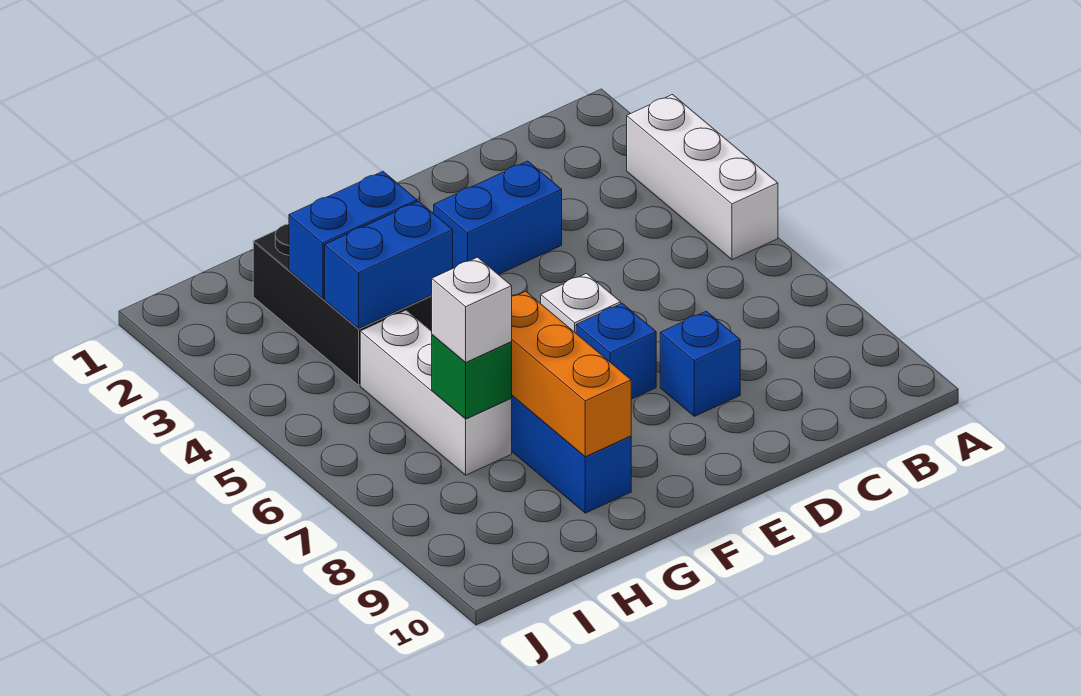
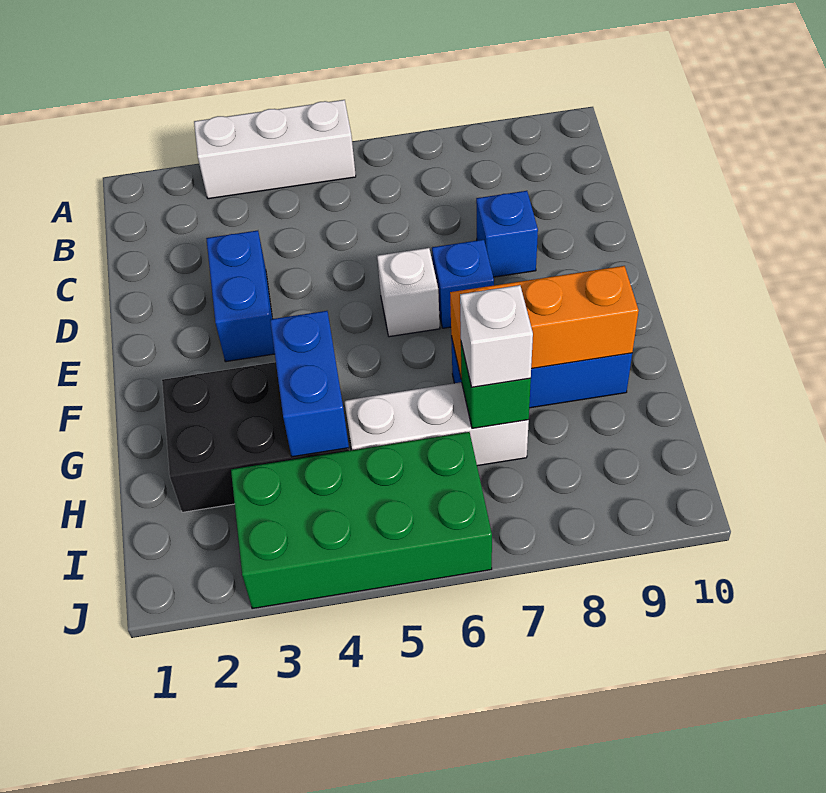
blue 1x2 brick [289,172,417,299] -> none
none -> green 2x4 brick [231,432,492,609]

